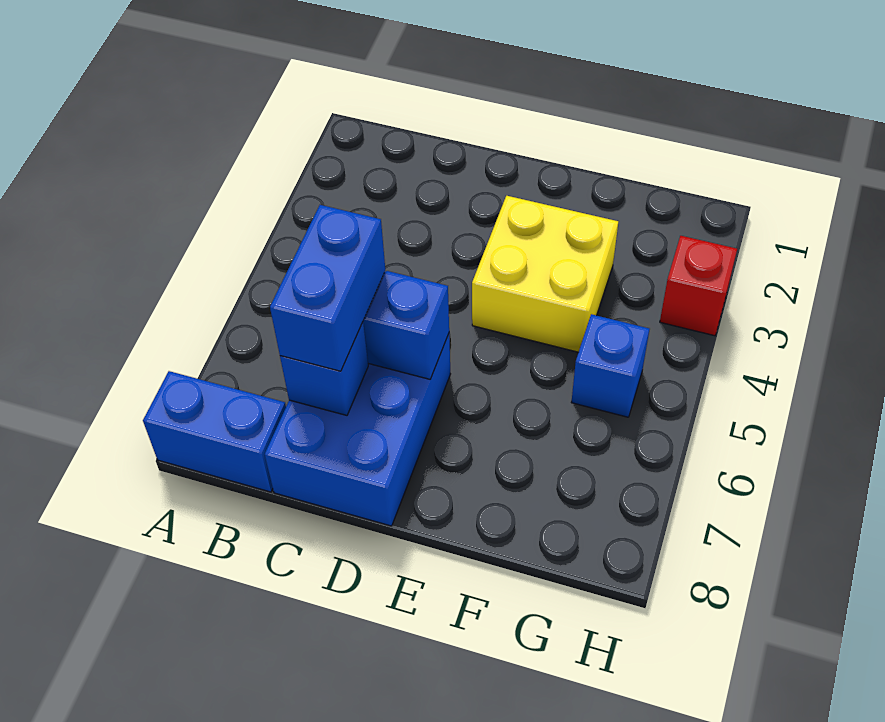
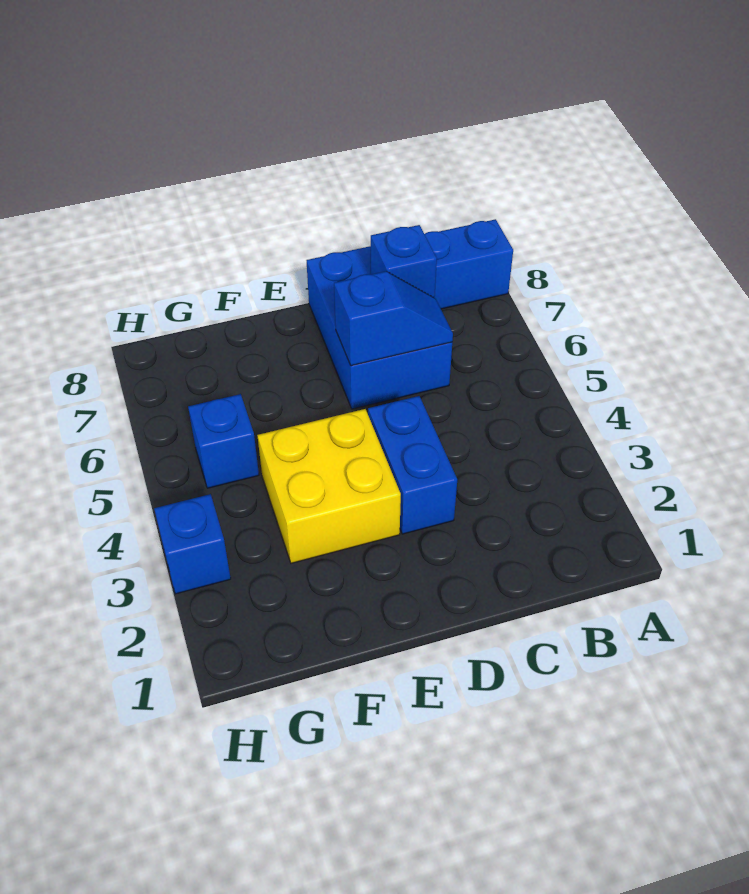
blue 1x2 brick [270,205,385,371] -> blue 1x2 brick moved to [368,396,457,534]
red 1x1 brick [660,236,737,336] -> blue 1x1 brick [154,494,231,594]

